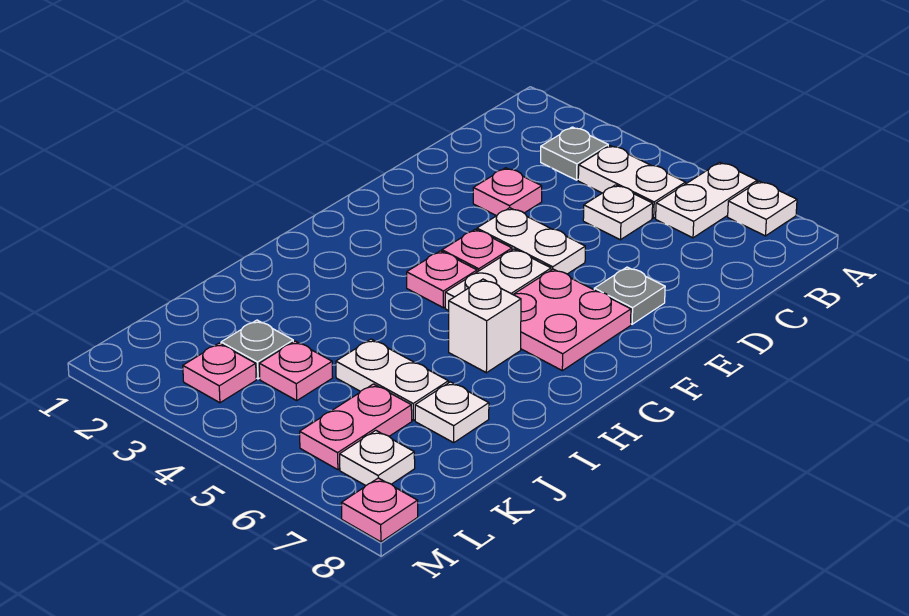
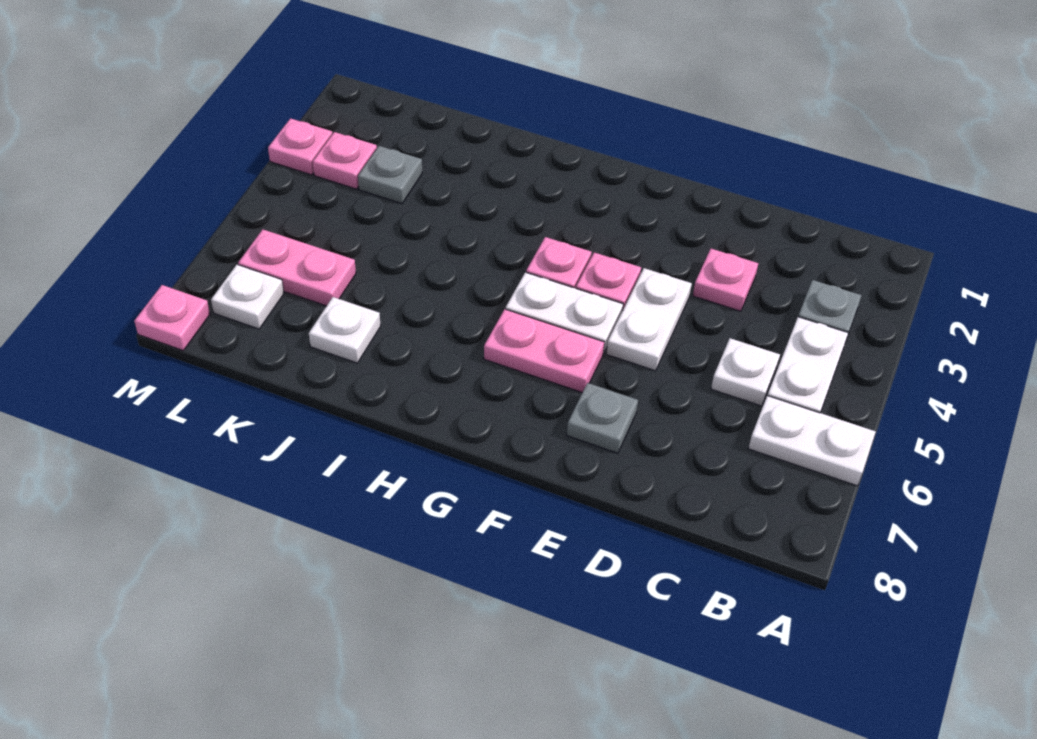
white 1x1 plate [728,181,797,236] -> none
pink 2x2 plate [513,269,631,371] -> pink 1x2 plate [484,309,604,393]
white 1x1 brick [449,279,521,373] -> none
white 1x2 plate [336,339,448,420] -> none
pink 1x1 plate [259,341,333,400] -> pink 1x1 plate moved to [268,118,332,175]

